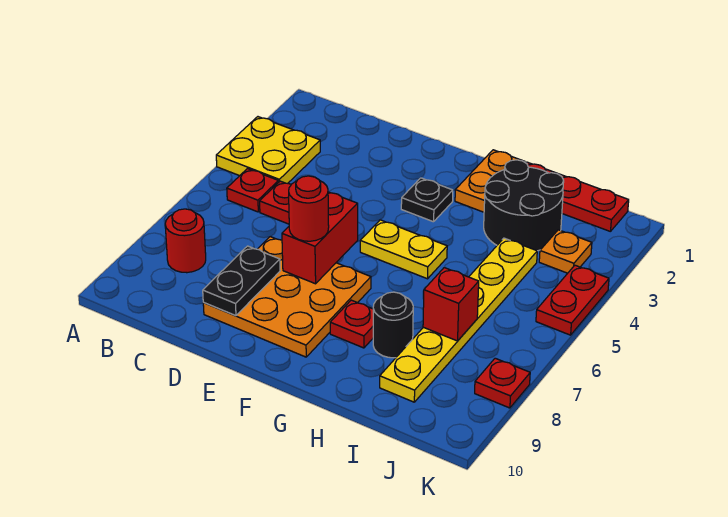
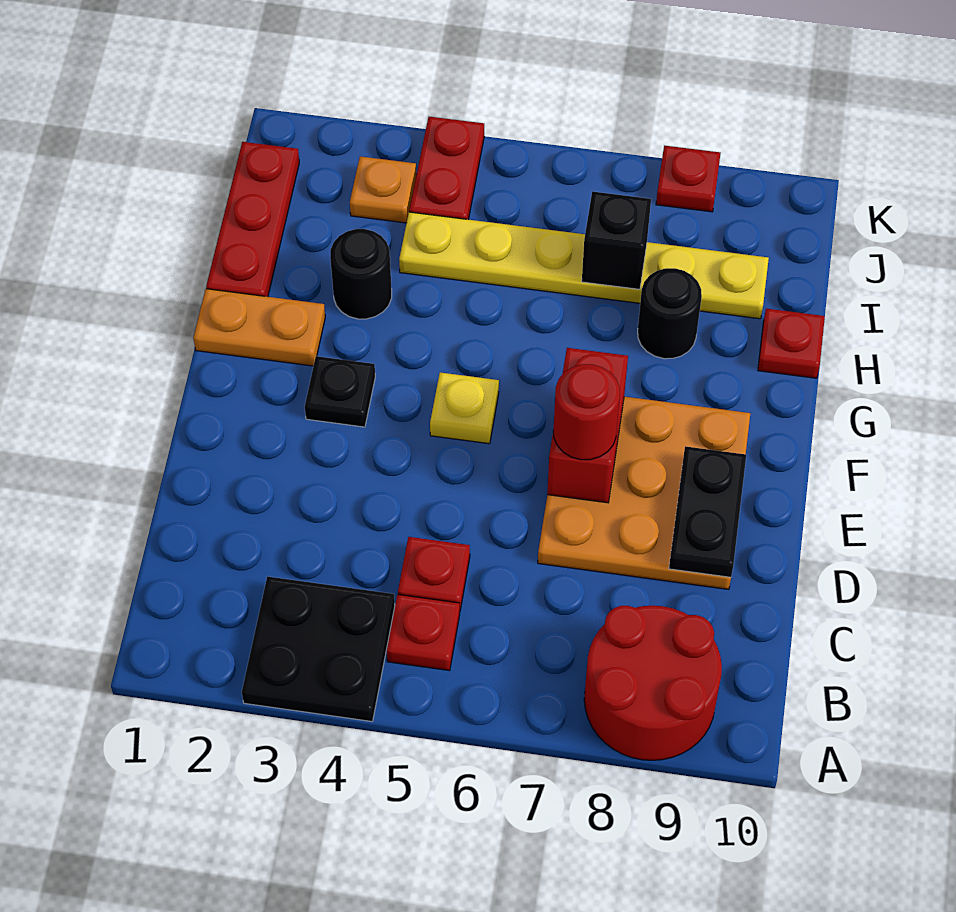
yellow 2x2 plate [216,117,320,183] -> black 2x2 plate [242,576,395,721]
red 1x1 round brick [165,209,206,273] -> red 2x2 round brick [584,606,722,760]
black 1x2 plate [203,246,280,316] -> black 1x2 plate turned to [669,446,746,577]
red 1x2 brick [282,192,358,284] -> red 1x2 brick turned to [547,348,628,503]
yellow 1x2 plate [360,220,447,279] -> yellow 1x1 plate [430,372,499,444]
red 1x1 plate [330,300,373,348] -> red 1x1 plate moved to [758,309,825,378]
black 2x2 round brick [484,160,564,251] -> black 1x1 round brick [330,229,392,319]
red 1x1 brick [423,268,479,341] -> black 1x1 brick [582,191,651,289]
red 1x2 plate [536,265,609,335] -> red 1x2 plate turned to [409,117,484,220]

